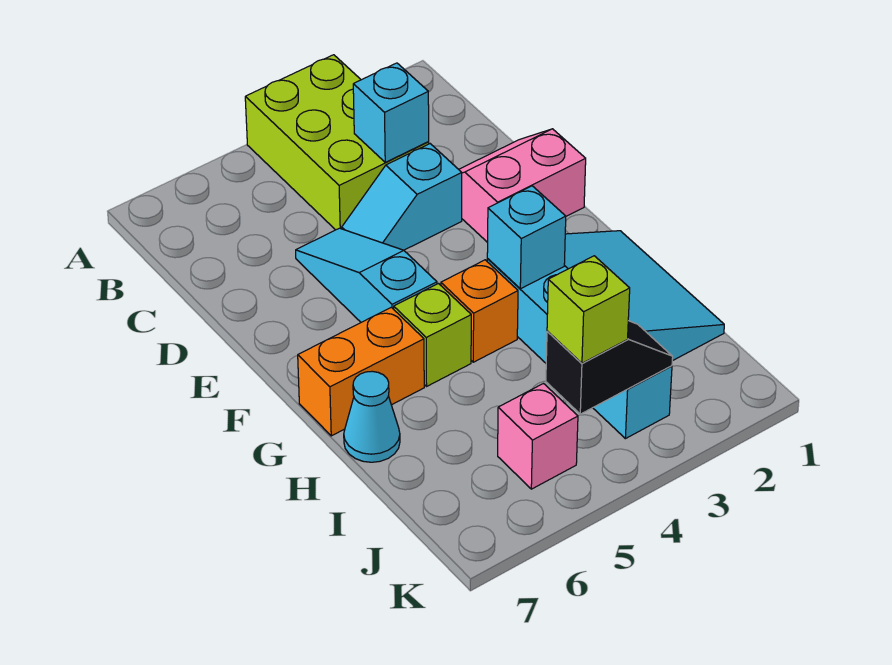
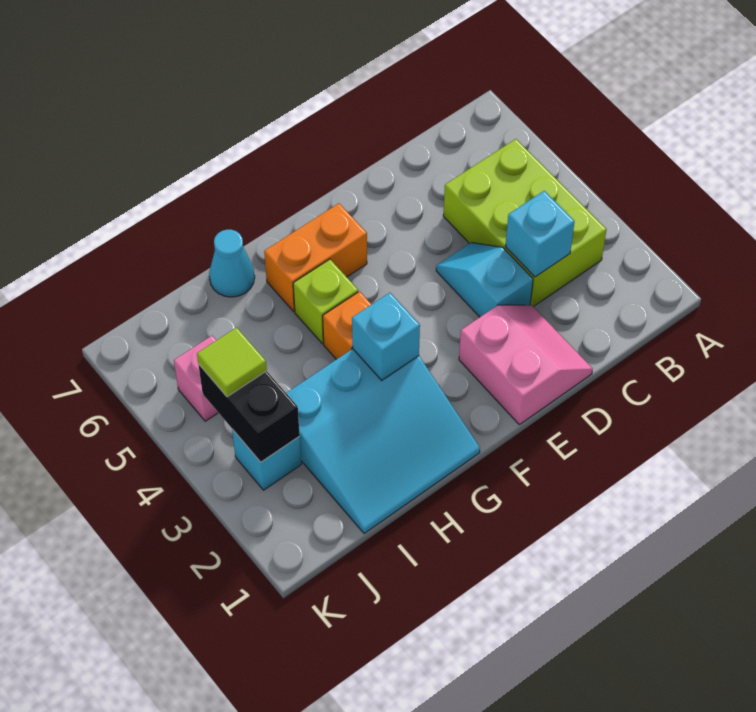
lime 2x3 brick [245,55,429,230] -> lime 2x3 brick turned to [443,139,607,307]
cyan 1x3 slope [296,228,437,322] -> none
orange 1x2 brick [298,307,424,436] -> orange 1x2 brick turned to [264,203,367,311]
black 1x2 slope [546,321,673,414] -> black 1x2 brick [198,364,300,462]
lime 1x1 brick [547,256,630,363] -> lime 1x1 tile [197,327,267,397]

